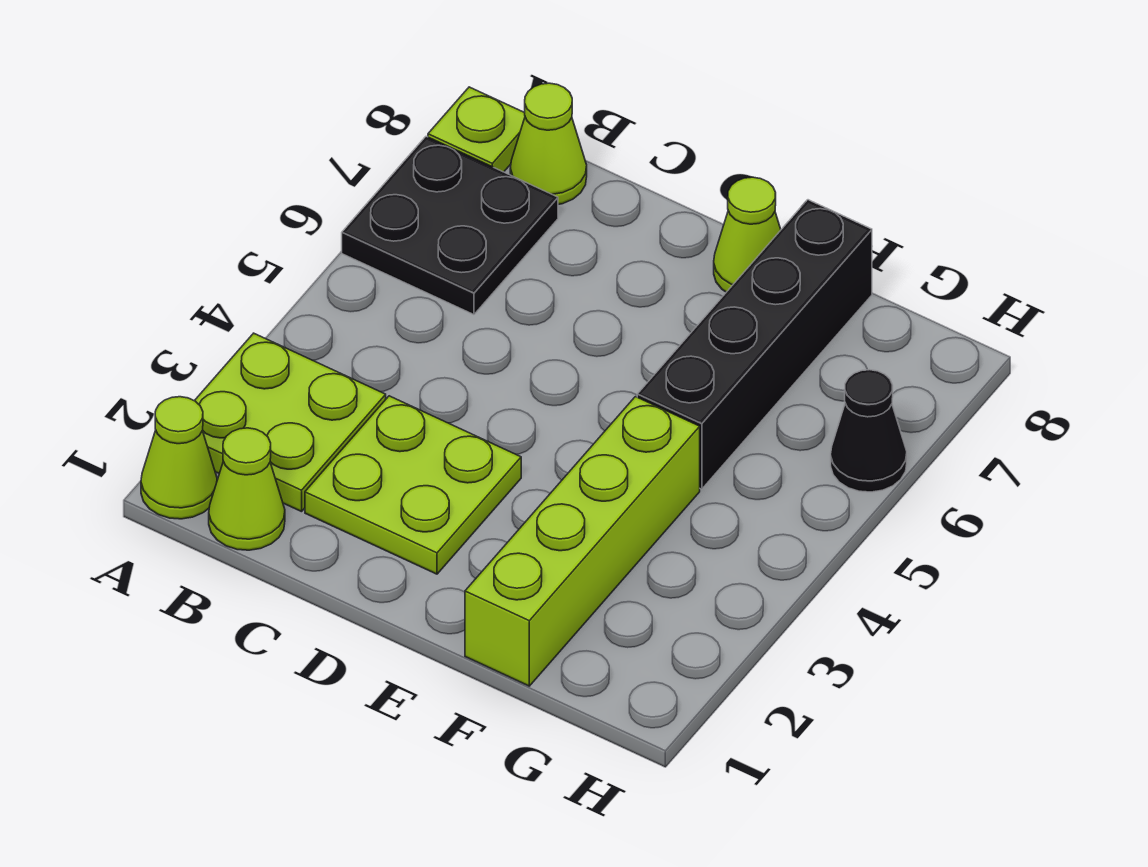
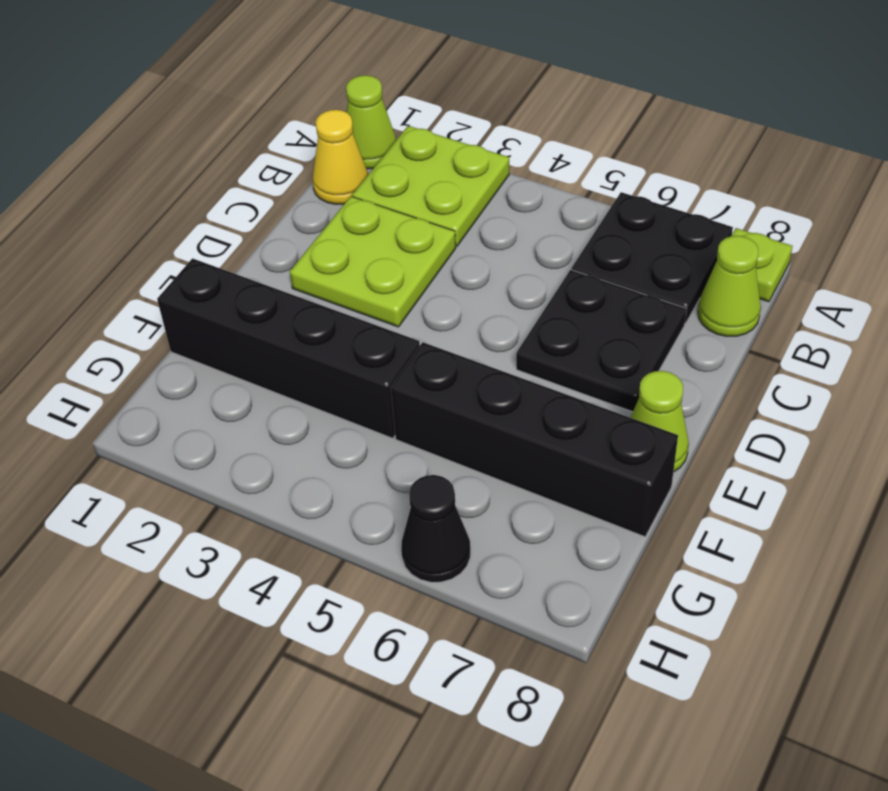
lime 1x1 cone [209,428,285,550] -> yellow 1x1 cone [312,110,368,204]
none -> black 2x2 plate [516,270,686,412]
lime 1x4 brick [465,397,700,686] -> black 1x4 brick [157,258,420,438]

